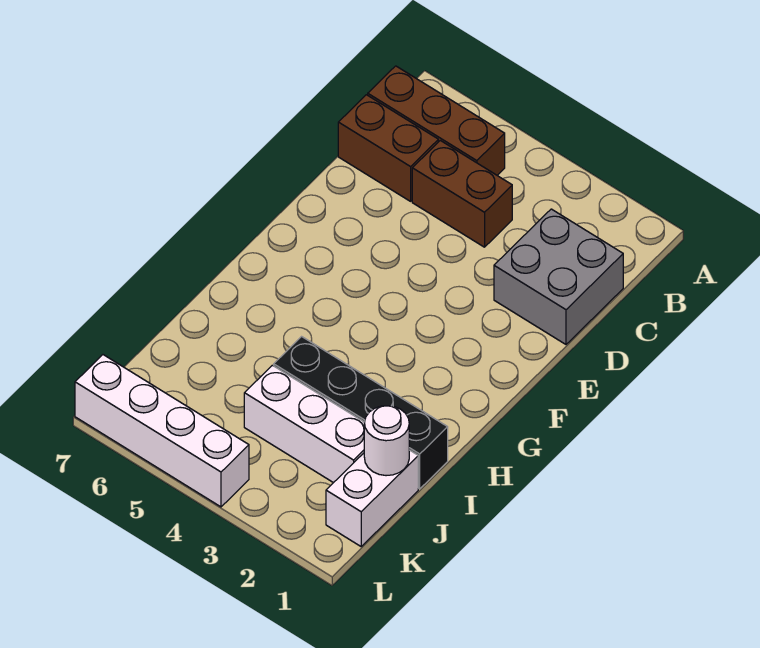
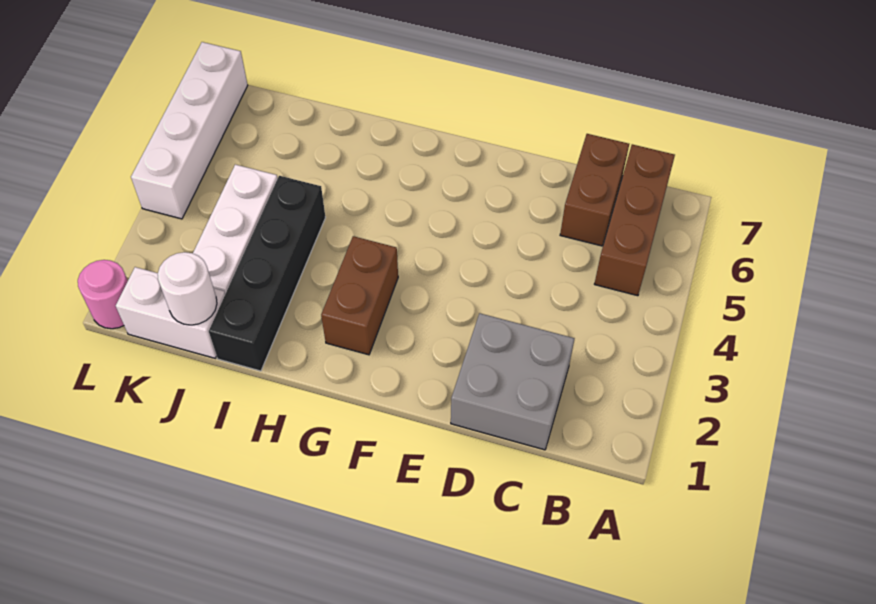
brown 1x2 brick [412,140,512,247] -> brown 1x2 brick moved to [321,236,398,355]
none -> pink 1x1 round brick [78,260,128,329]

